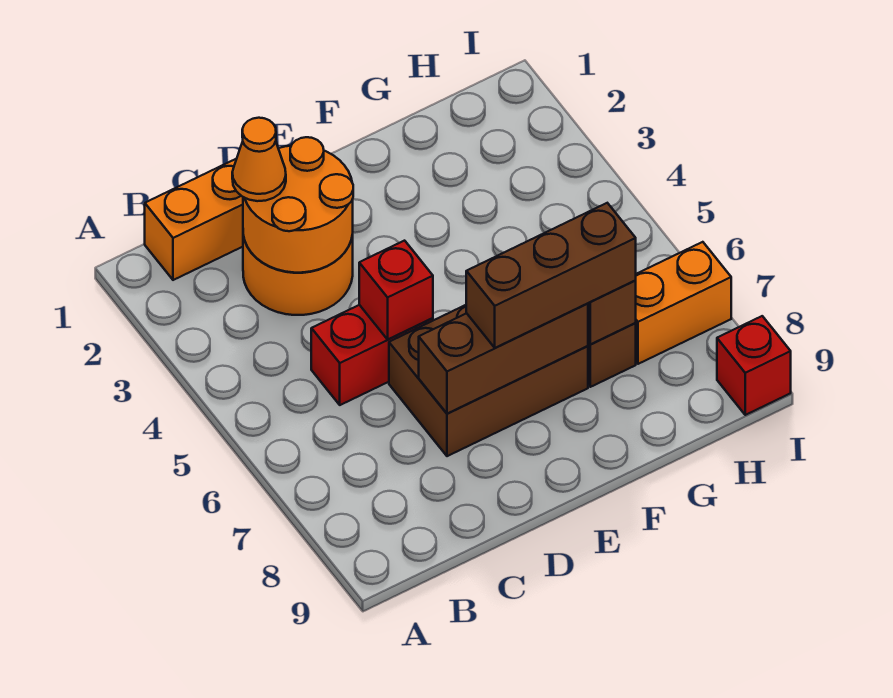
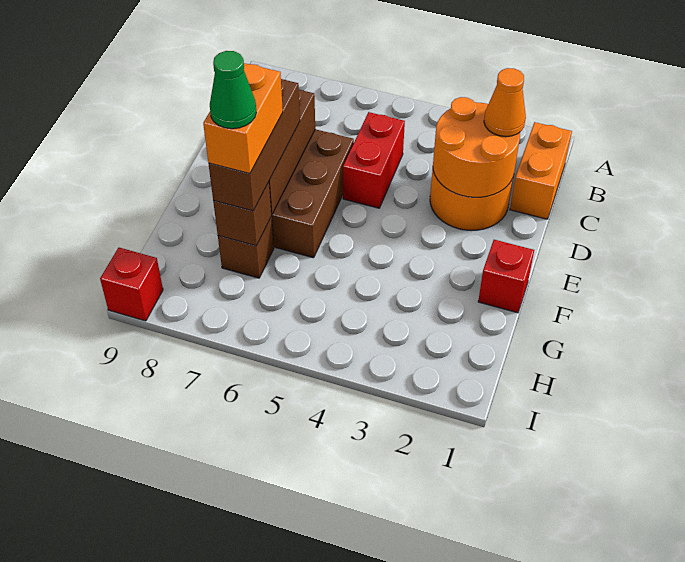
red 1x1 brick [359,241,433,339] -> red 1x1 brick moved to [478,240,534,313]
none -> green 1x1 cone [210,51,256,129]
orange 1x2 brick [635,242,731,364] -> orange 1x2 brick moved to [203,63,283,174]

